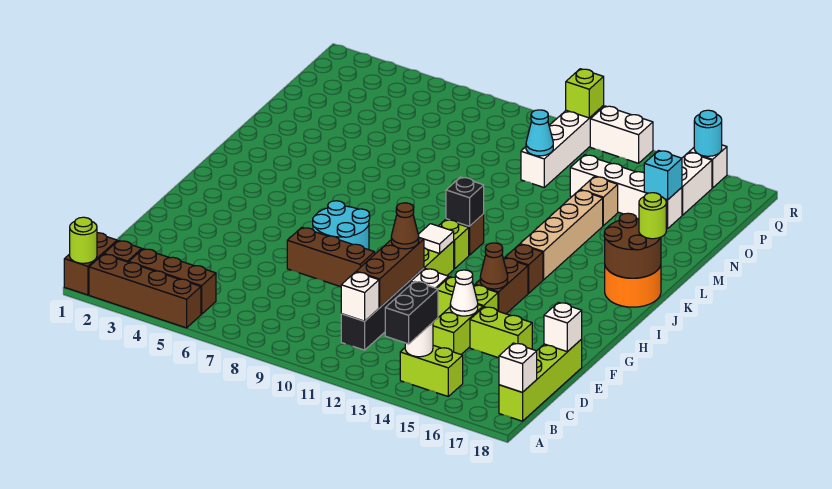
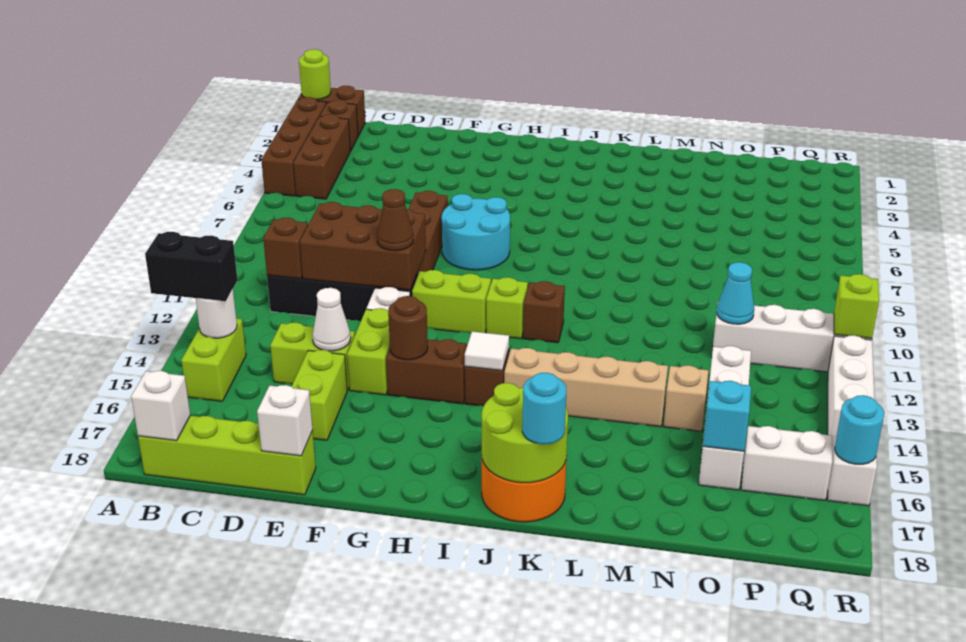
white 1x1 brick [341,272,379,321] -> brown 1x1 brick [263,218,308,279]
brown 1x3 brick [356,238,424,308] -> brown 2x3 brick [300,202,426,290]
brown 1x1 cone [480,243,508,289] -> brown 1x1 round brick [388,296,428,360]
white 1x1 tile [418,224,454,253] -> white 1x1 tile moved to [465,331,509,371]
black 1x1 brick [446,177,484,226] -> none
brown 2x2 round brick [604,213,661,278] -> lime 2x2 round brick [482,383,568,483]
lime 1x1 round brick [639,193,666,239] -> cyan 1x1 round brick [522,373,566,444]
white 1x2 brick [590,106,653,163] -> white 1x3 brick [828,335,874,446]

